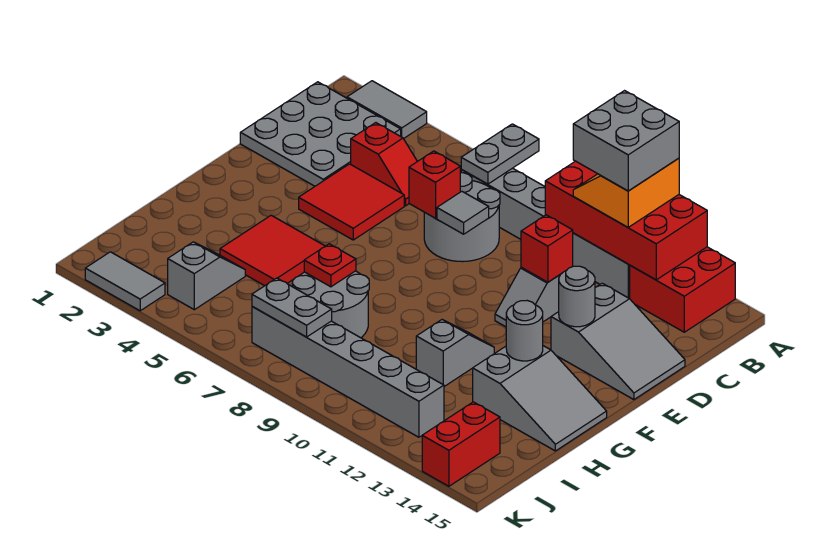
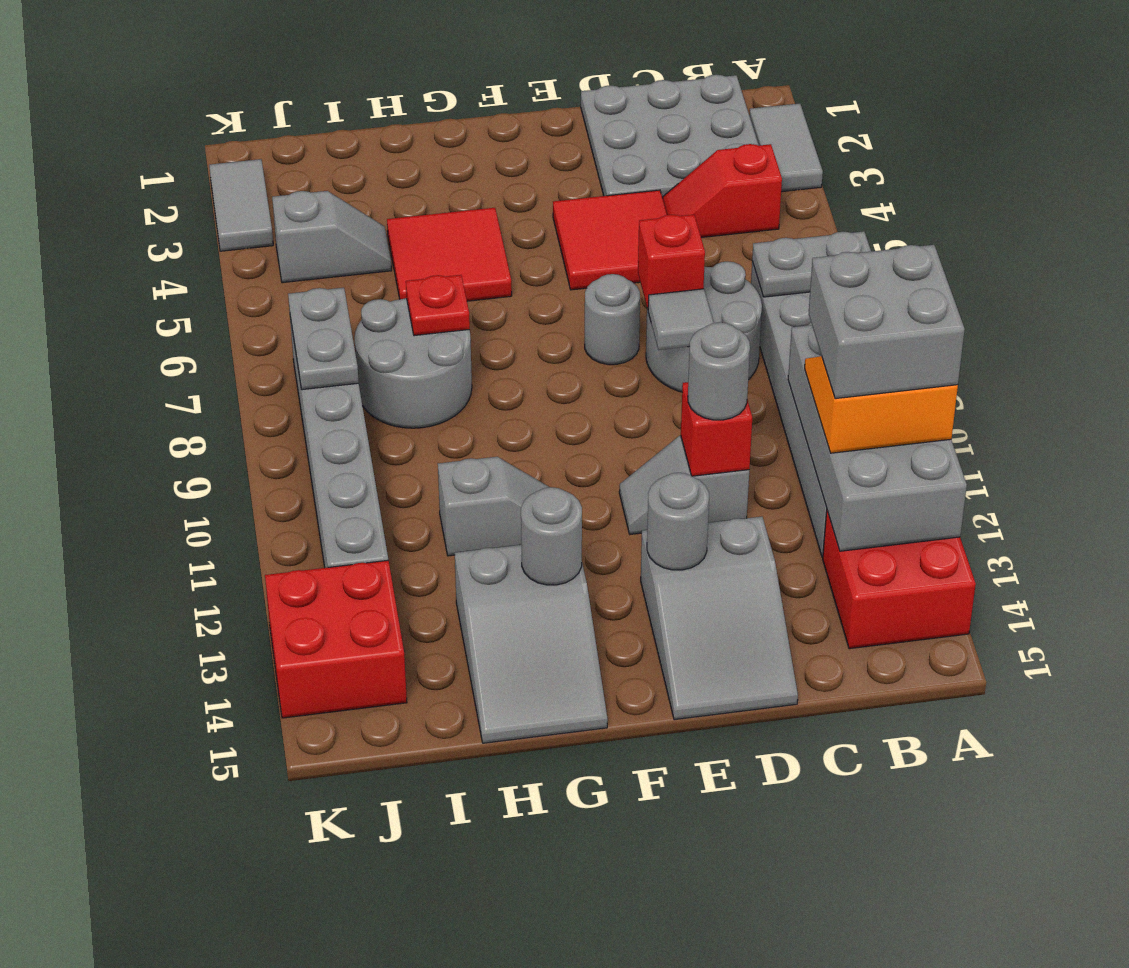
red 2x4 brick [545,161,707,280] -> grey 2x4 brick [788,325,967,551]
red 1x2 slope [351,123,417,206] -> red 1x2 slope turned to [663,144,782,238]
none -> grey 1x1 round brick [688,322,750,420]
none -> grey 1x1 round brick [585,274,640,365]
red 1x2 brick [422,402,500,486] -> red 2x2 brick [265,560,407,718]

